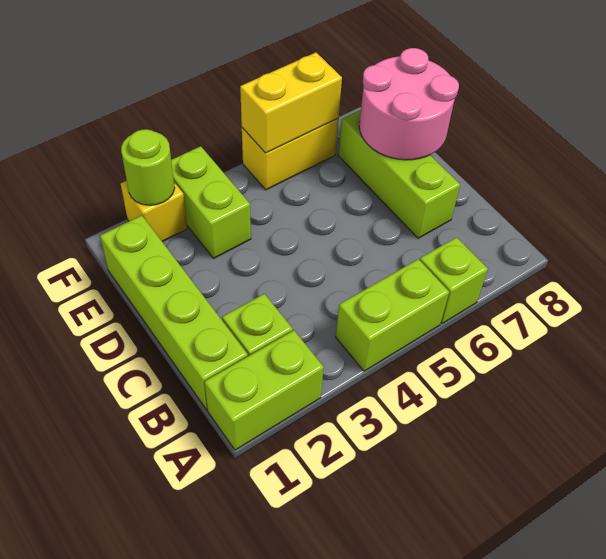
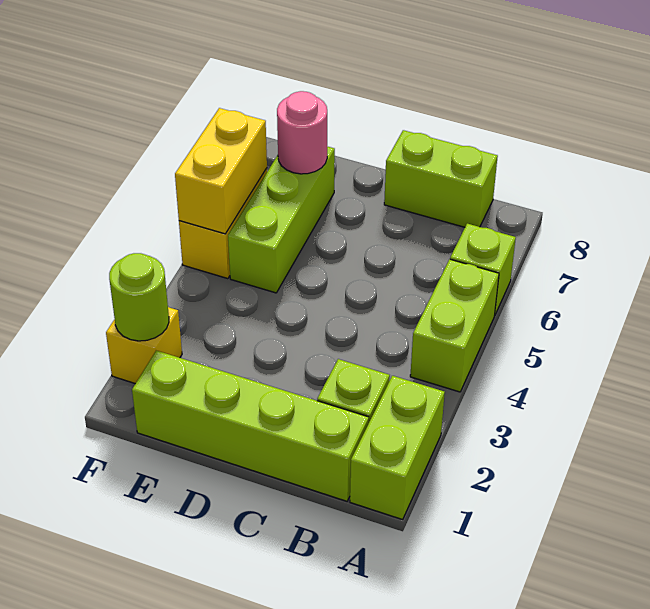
lime 1x3 brick [338,110,460,238] -> lime 1x3 brick turned to [228,146,335,293]
pink 2x2 round brick [359,48,459,160] -> pink 1x1 round brick [277,91,327,174]
lime 1x2 brick [171,146,251,259] -> lime 1x2 brick moved to [384,130,498,227]

